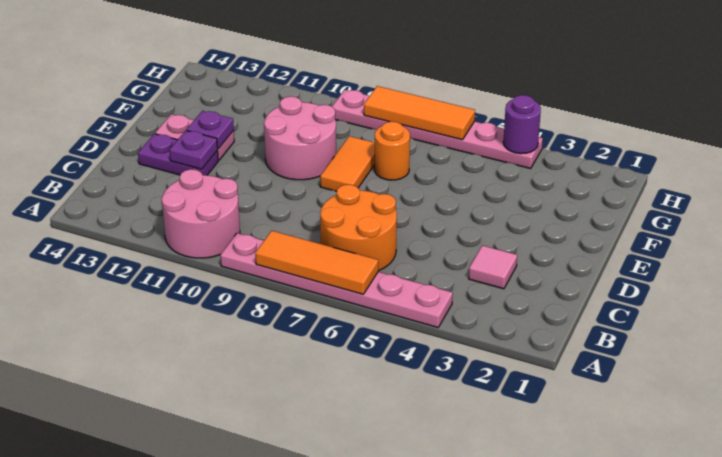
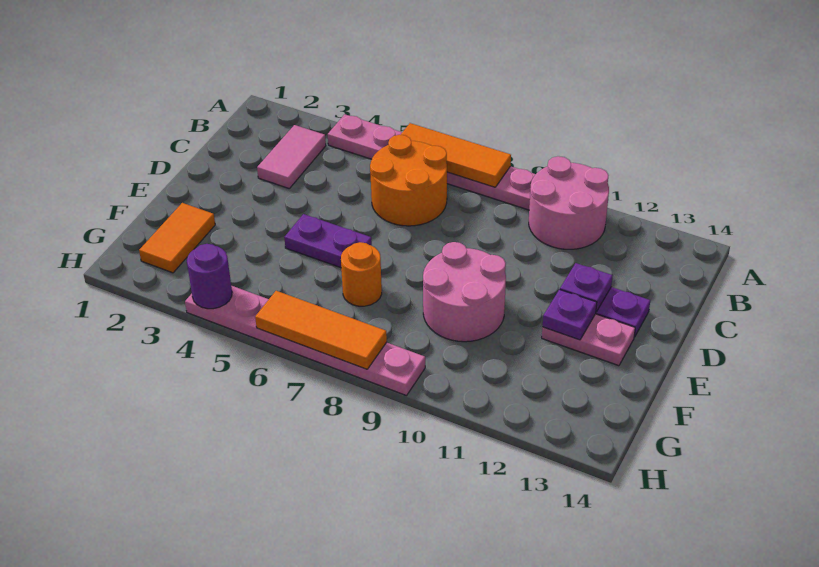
pink 1x1 tile [469,245,517,289] -> pink 1x2 tile [257,125,326,188]
none -> purple 1x2 plate [284,214,372,268]
orange 1x2 tile [320,136,375,191] -> orange 1x2 tile moved to [139,203,215,273]

